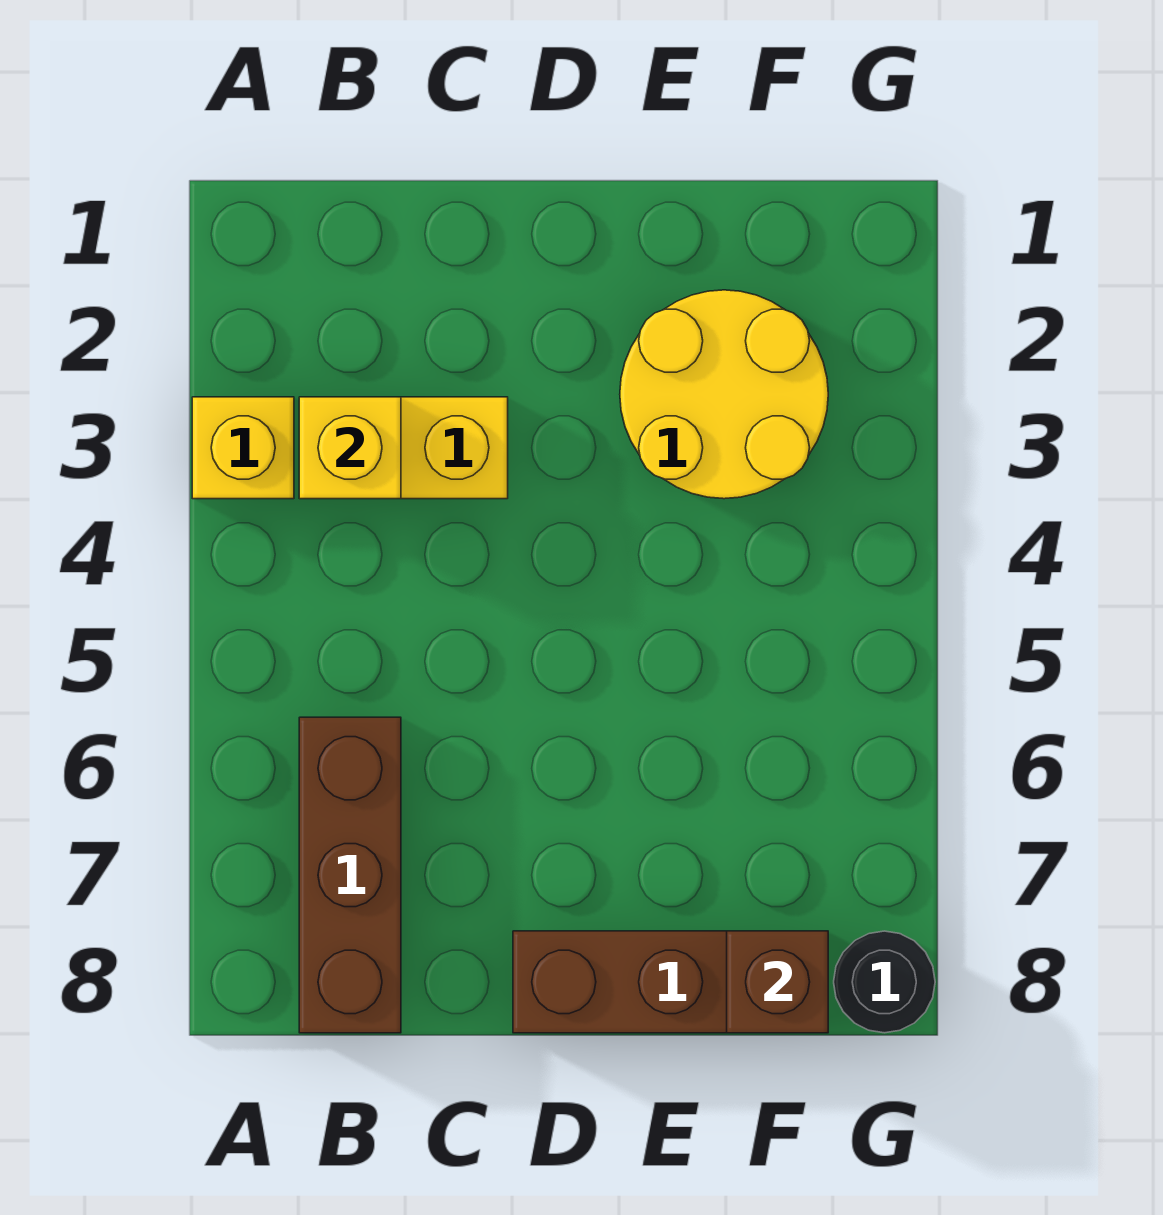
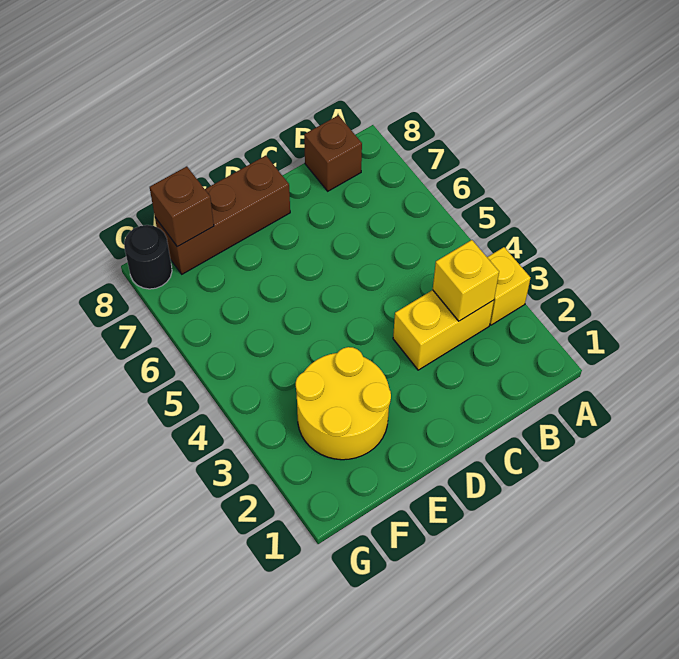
brown 1x3 brick [299,717,401,1033] -> brown 1x1 brick [304,115,362,191]

